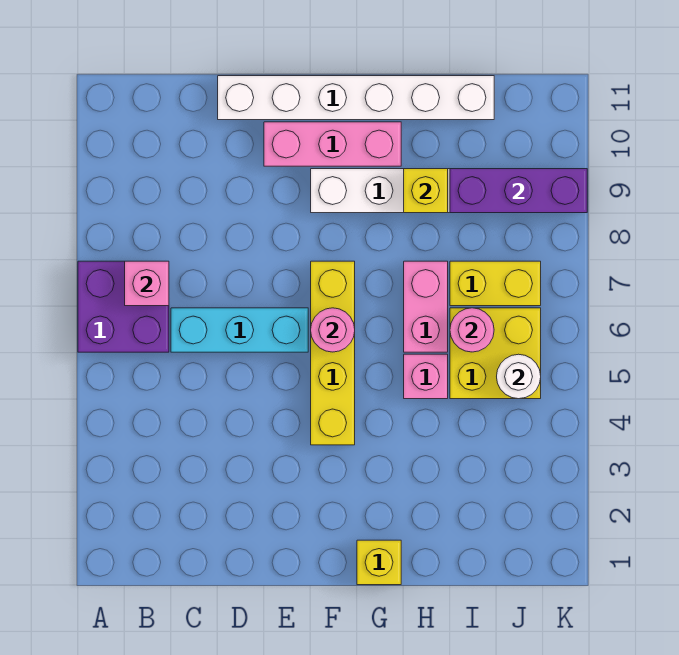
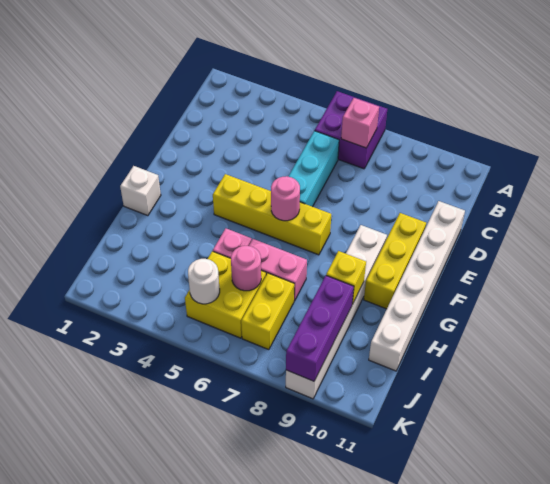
pink 1x3 brick [264,122,401,166] -> yellow 1x3 brick [364,213,426,309]
yellow 1x1 brick [357,540,401,585] -> white 1x1 brick [120,166,161,216]

